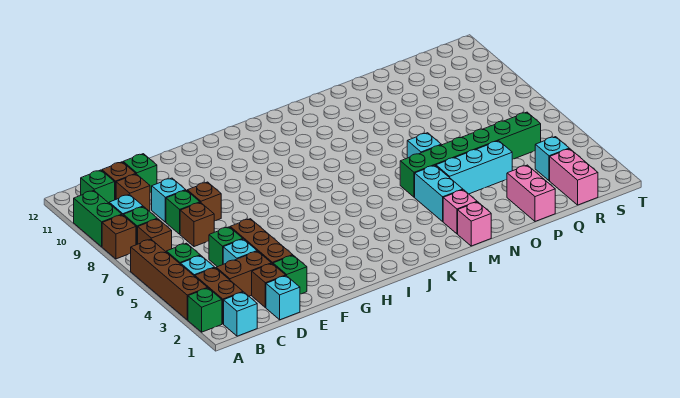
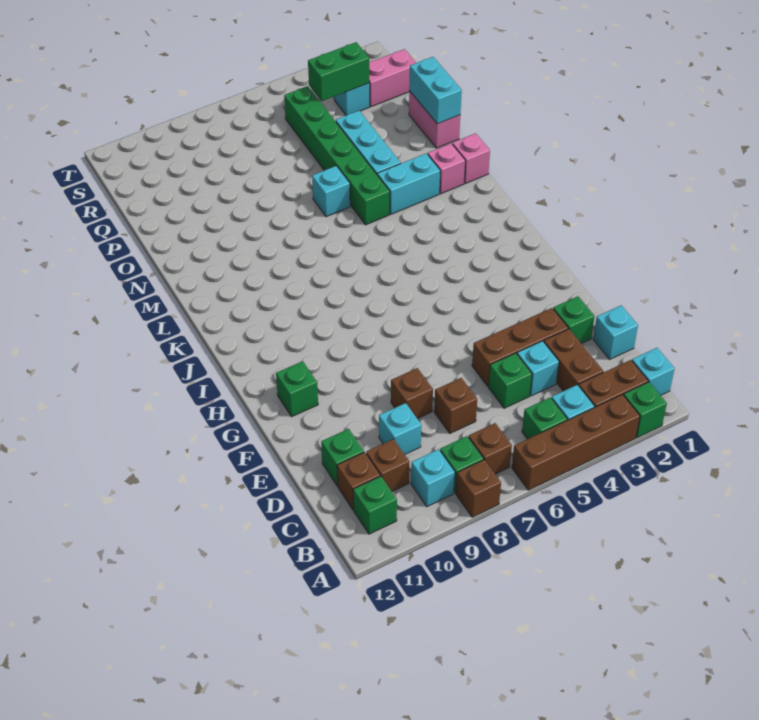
green 1x2 brick [74,191,122,247] -> green 1x2 brick moved to [308,42,370,101]
brown 1x1 brick [252,263,286,308] -> none
green 1x1 brick [166,190,200,234] -> green 1x1 brick moved to [276,361,318,417]
none -> cyan 1x2 brick [409,57,462,124]
pink 1x2 brick [507,165,555,221] -> pink 1x2 brick turned to [409,91,460,148]

